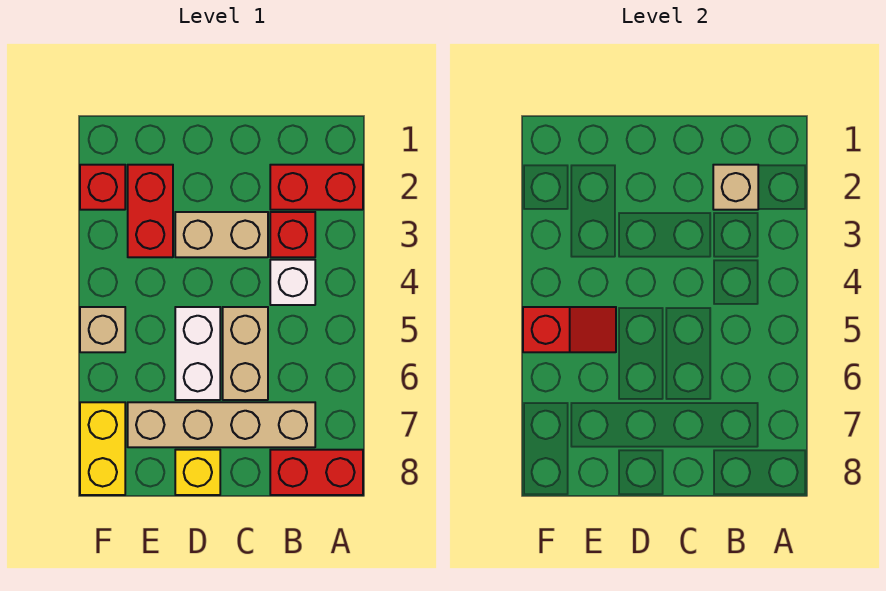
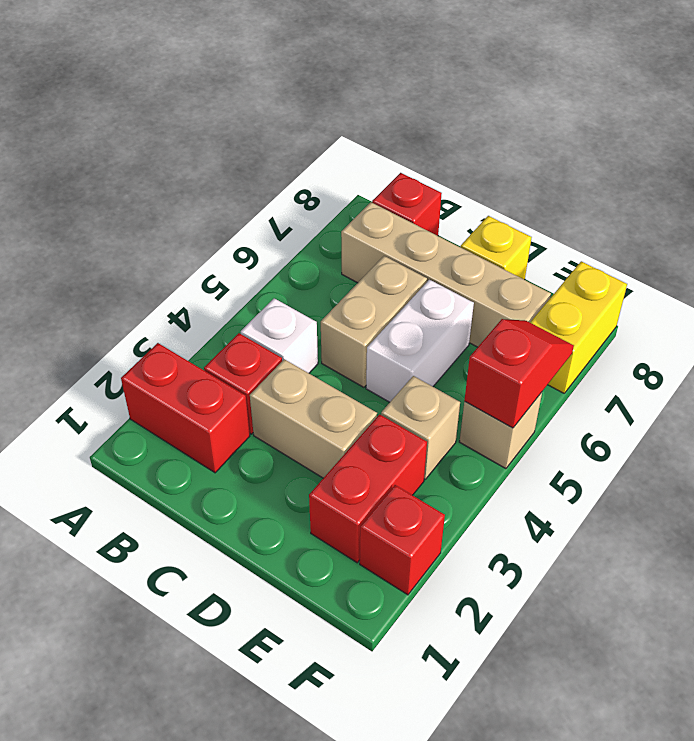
red 1x2 brick [270,450,363,495] -> red 1x1 brick [372,173,442,236]
tan 1x1 brick [713,165,758,210] -> tan 1x1 brick moved to [381,376,460,479]
red 1x2 slope [523,307,616,352] -> red 1x2 slope turned to [464,319,574,428]

